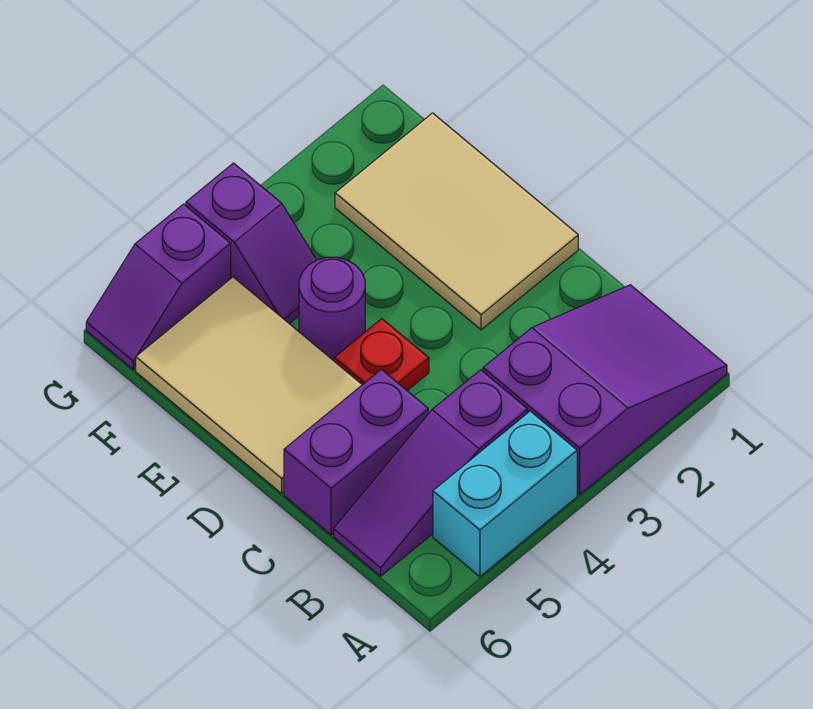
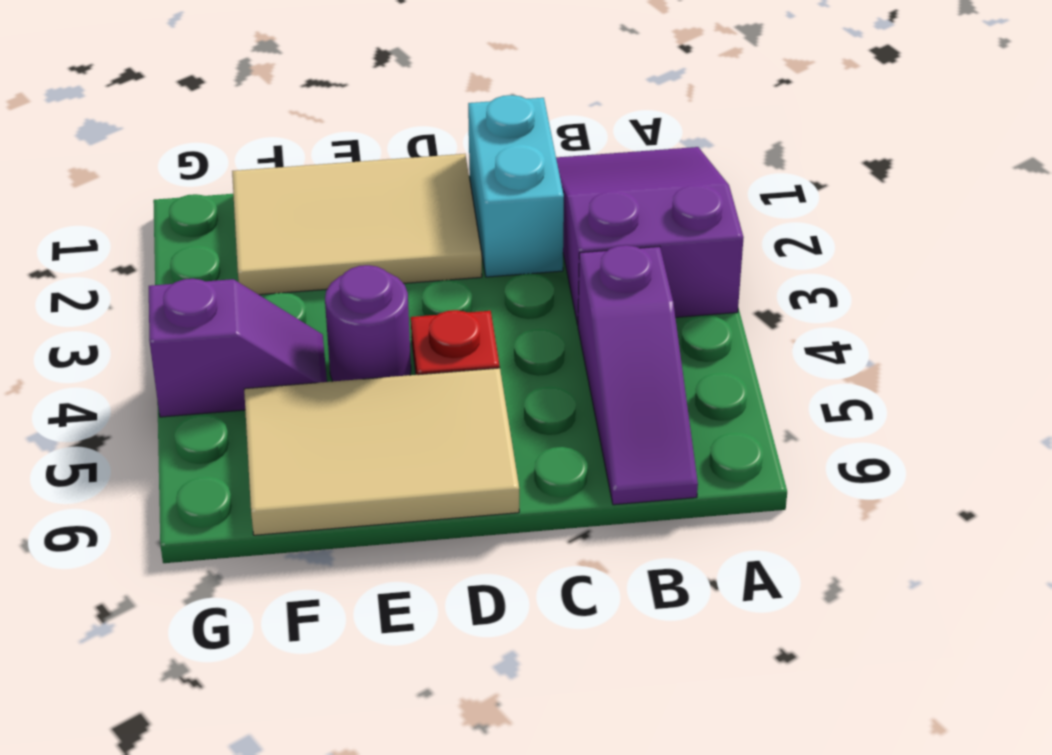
cyan 1x2 brick [433,411,577,577] -> cyan 1x2 brick moved to [468,95,564,277]
purple 1x2 brick [284,369,428,535] -> none
purple 1x2 slope [86,204,231,370] -> none

